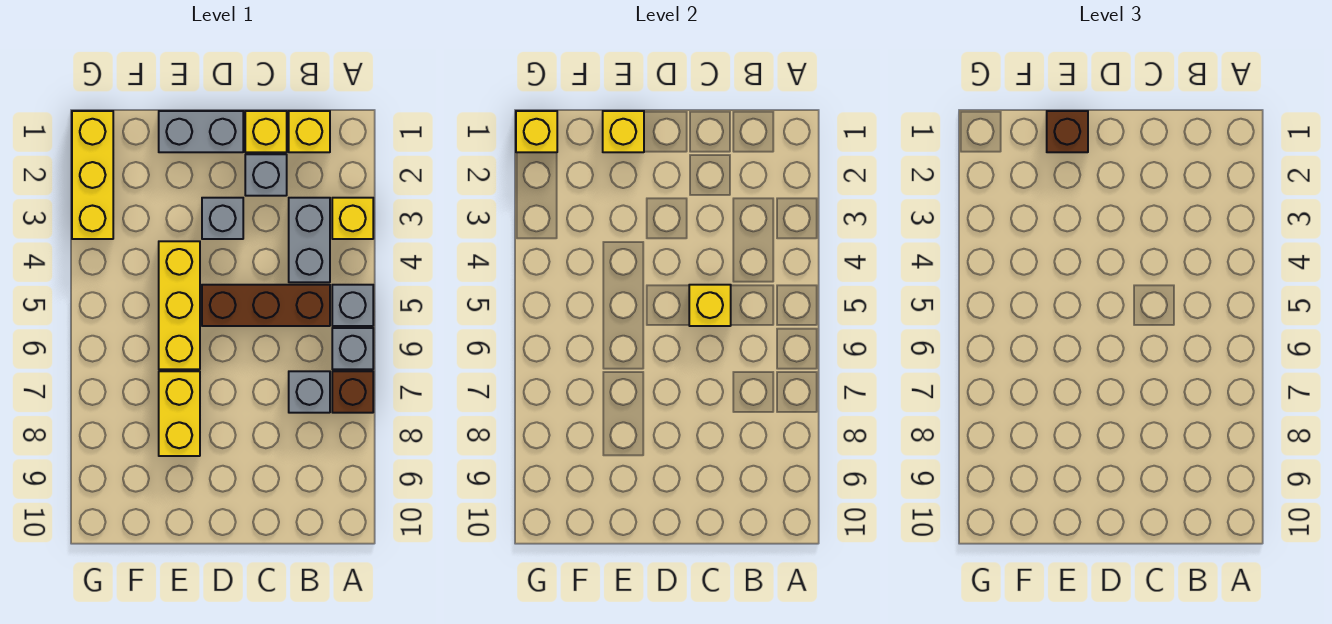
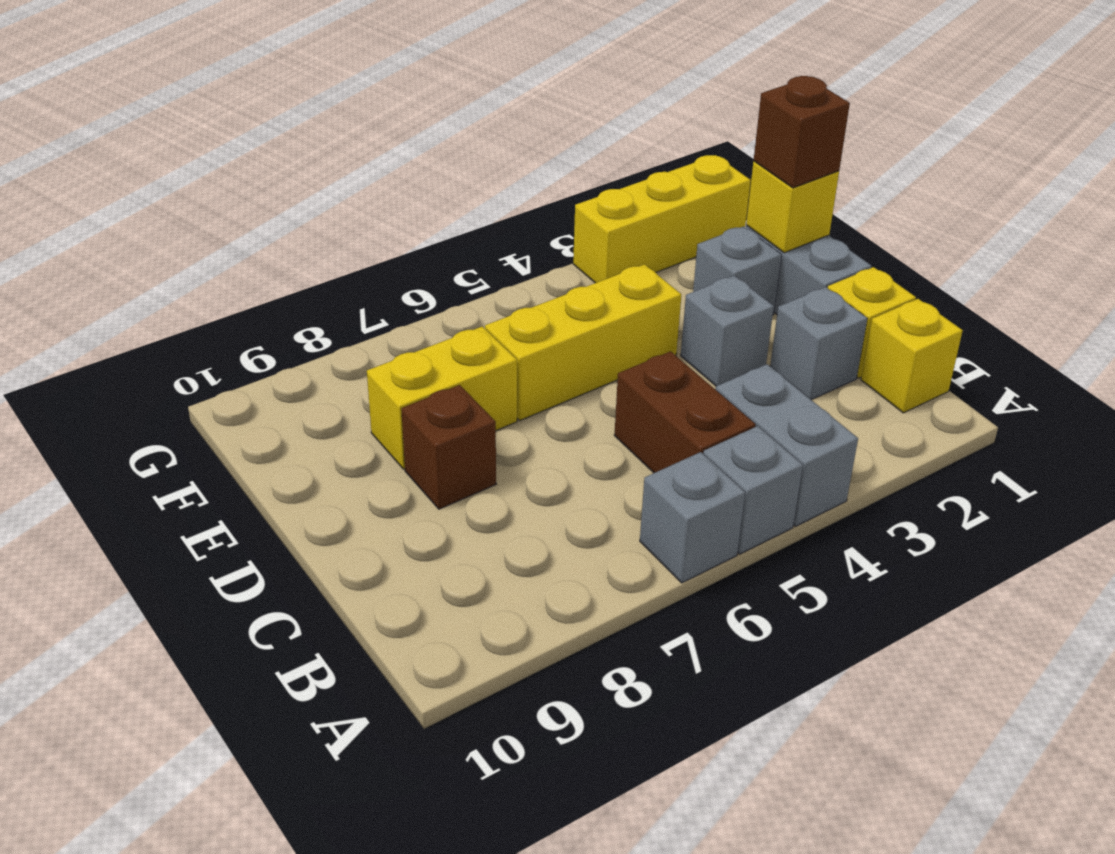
yellow 1x1 brick [332,198,373,239] -> none
brown 1x1 brick [332,371,373,413] -> brown 1x1 brick moved to [401,385,496,509]
grey 1x2 brick [289,198,330,282] -> grey 1x2 brick turned to [715,364,858,526]
brown 1x3 brick [202,285,330,326] -> brown 1x2 brick [614,351,756,473]
grey 1x1 brick [289,371,330,413] -> grey 1x1 brick moved to [693,226,782,315]
yellow 1x1 brick [689,285,731,326] -> none
yellow 1x1 brick [516,111,557,152] -> none

